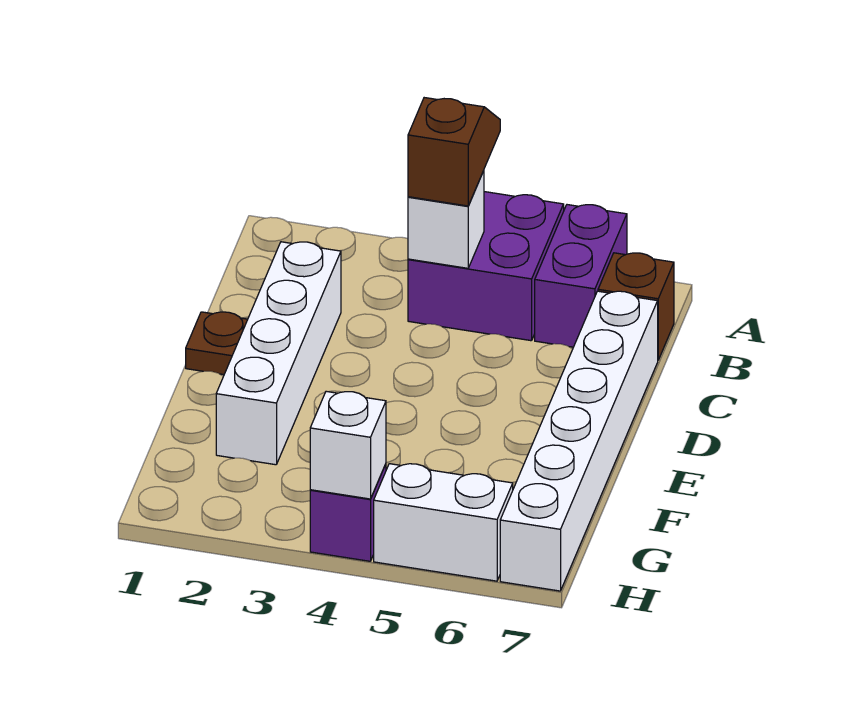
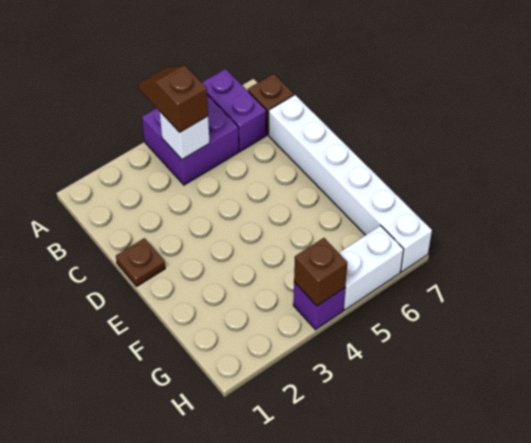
white 1x4 brick [216,242,341,465] -> none
white 1x1 brick [310,391,386,499] -> brown 1x1 brick [294,238,347,306]

